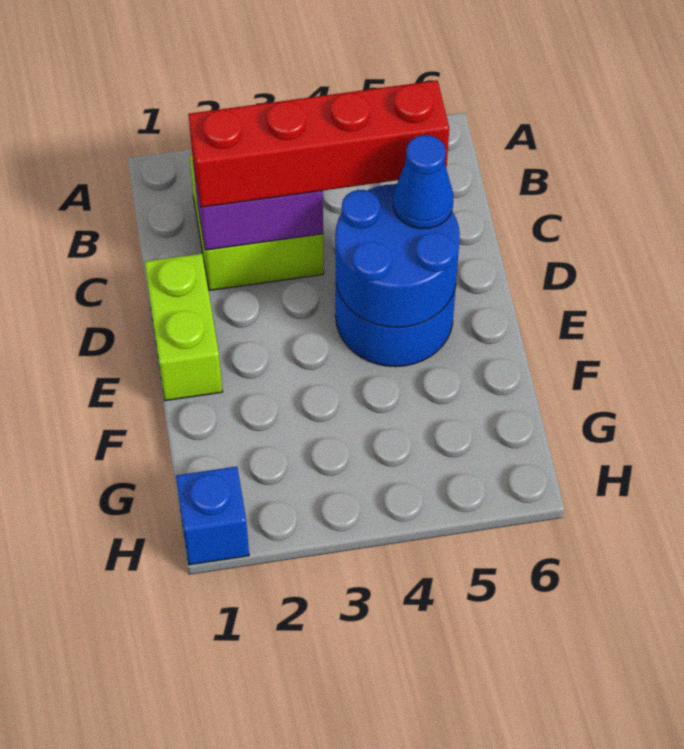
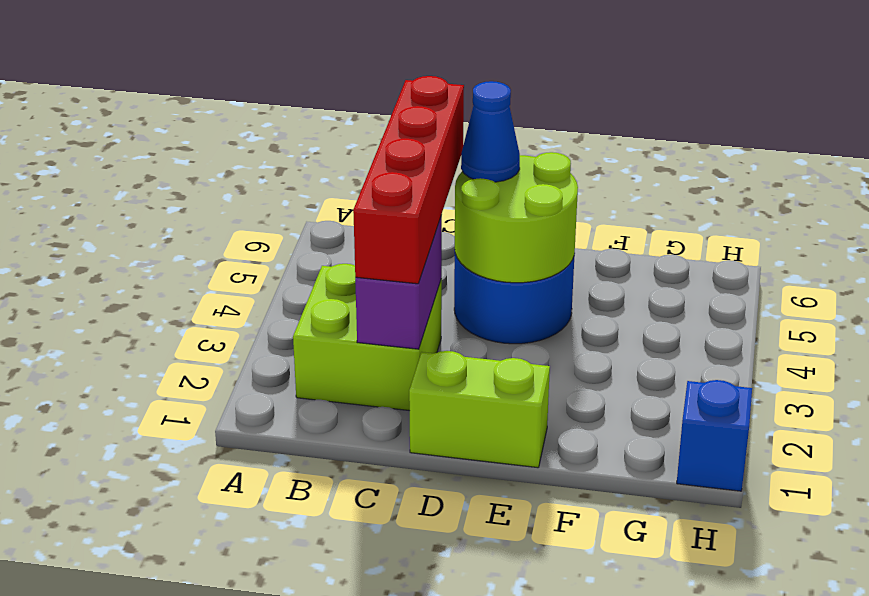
blue 2x2 round brick [335,184,460,328] -> lime 2x2 round brick [455,152,578,283]

